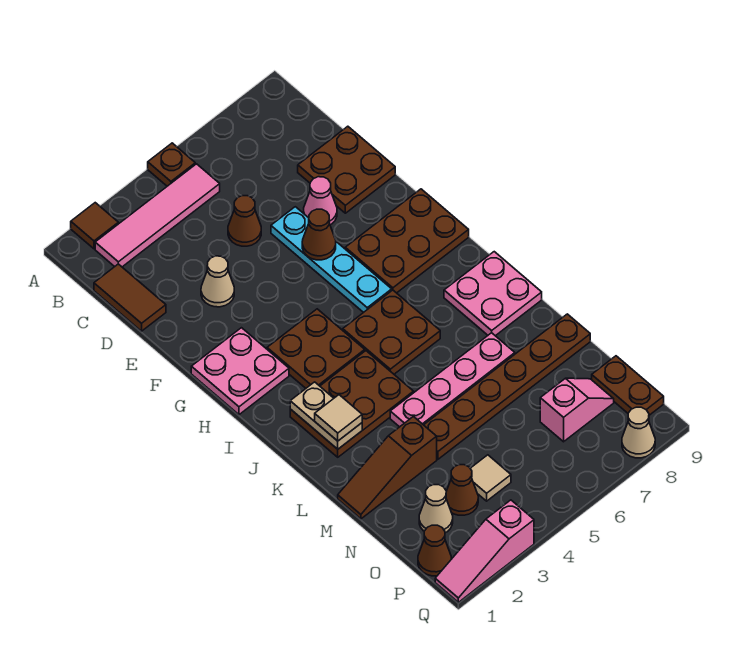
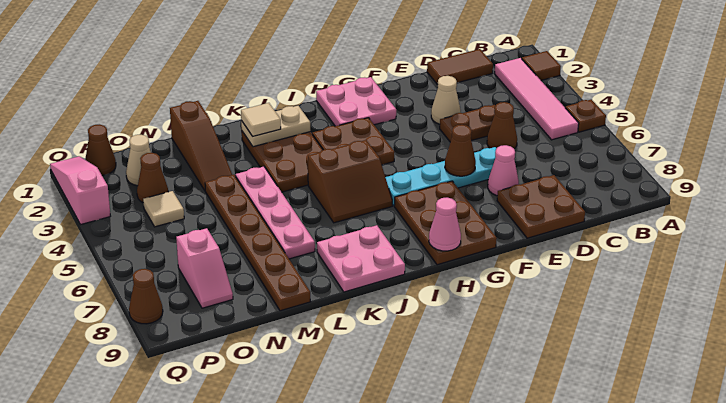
none -> pink 1x1 cone [429,198,461,251]
brown 2x2 plate [343,290,440,374] -> brown 2x2 slope [308,140,392,223]
brown 1x3 slope [338,417,437,519] -> brown 1x3 slope turned to [170,101,232,190]
brown 1x2 plate [592,356,664,415] -> brown 1x2 plate moved to [440,105,495,142]
tan 1x1 cone [622,407,655,458] -> brown 1x1 cone [129,269,163,324]

